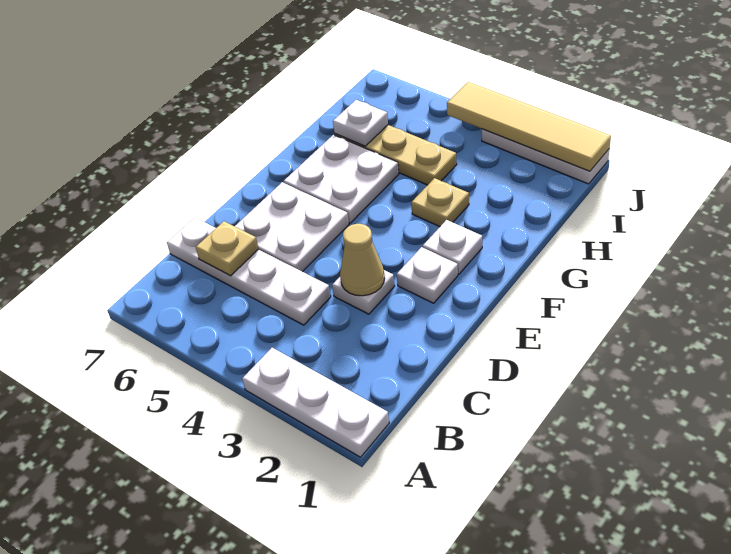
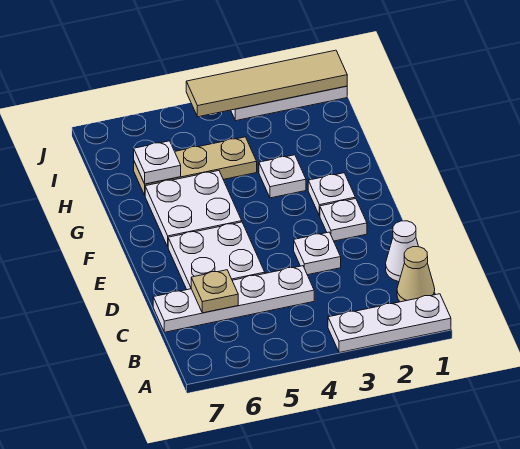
none -> white 1x1 cone [386,221,419,282]
tan 1x1 cone [340,224,385,296] -> tan 1x1 cone moved to [397,247,435,302]
tan 1x1 plate [411,178,469,227] -> white 1x1 plate [259,155,306,198]

